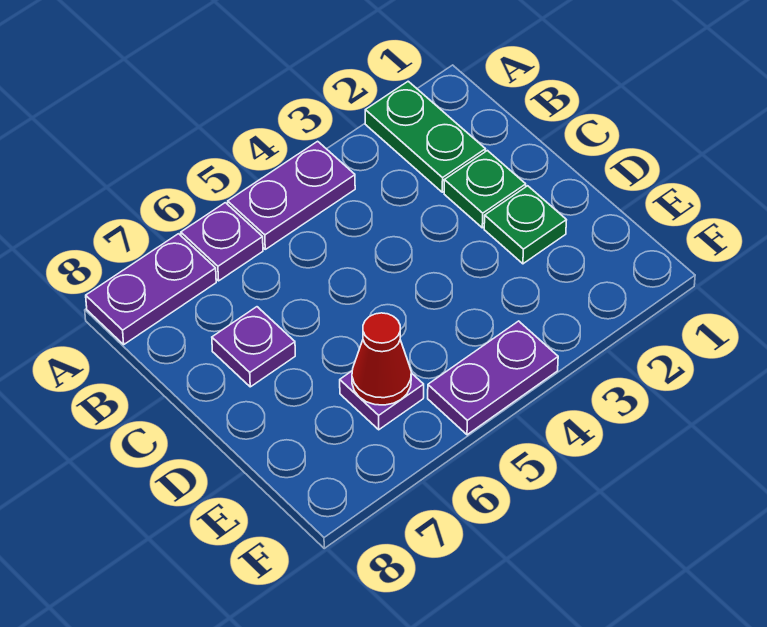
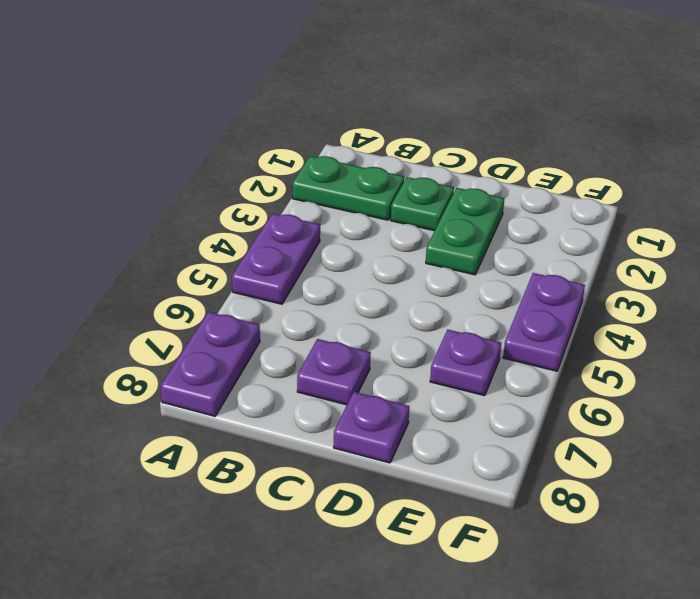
purple 1x1 plate [181,203,263,281] -> purple 1x1 plate moved to [334,392,409,463]
green 1x1 plate [484,186,566,264] -> green 1x2 plate [426,188,504,275]
red 1x1 cone [352,313,411,405] -> none

